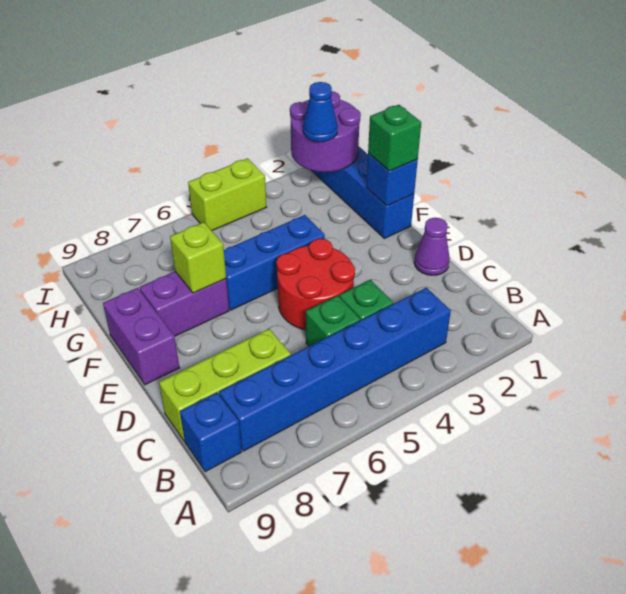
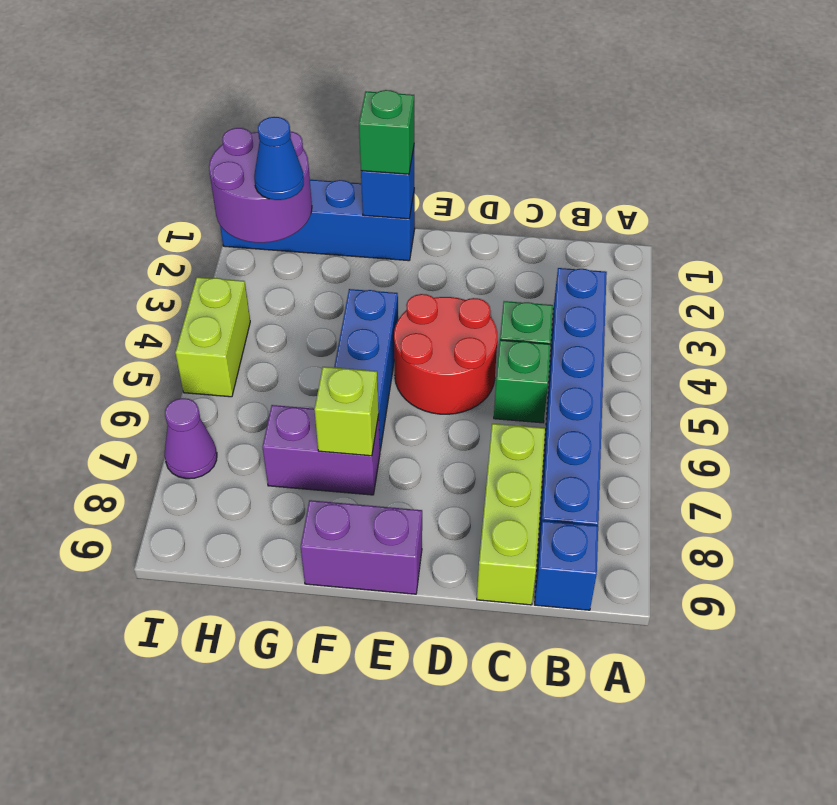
purple 1x1 cone [414,218,450,275] -> purple 1x1 cone moved to [164,398,217,479]
purple 1x2 brick [140,272,229,336] -> purple 1x2 brick turned to [262,405,380,495]

